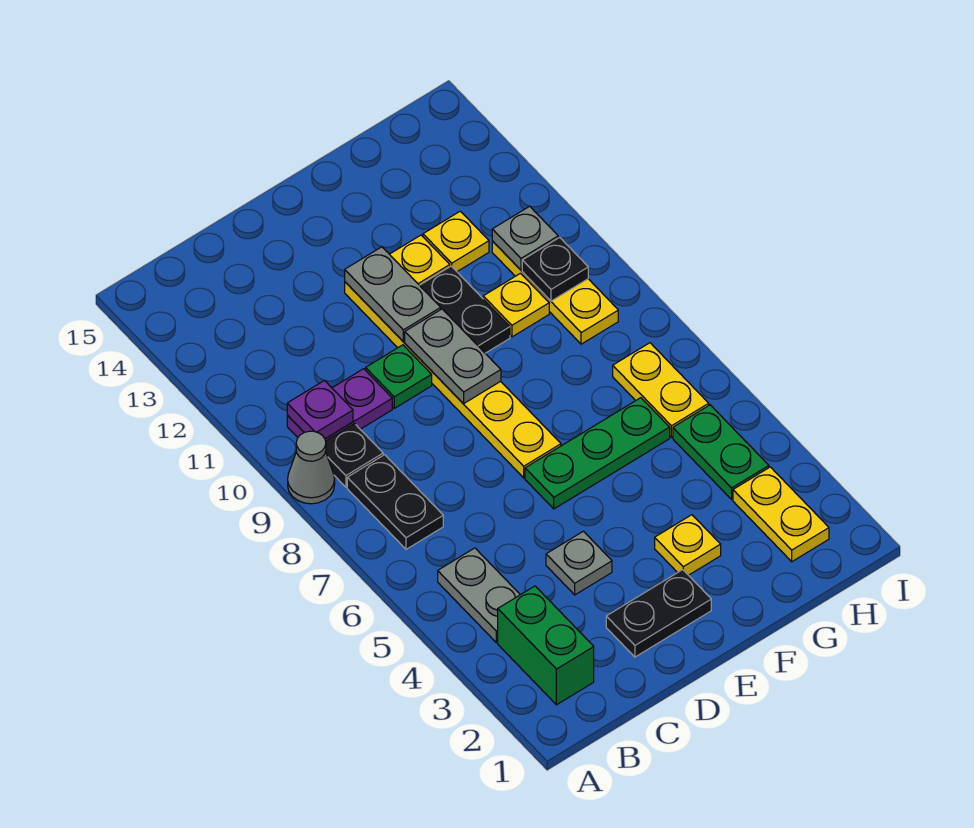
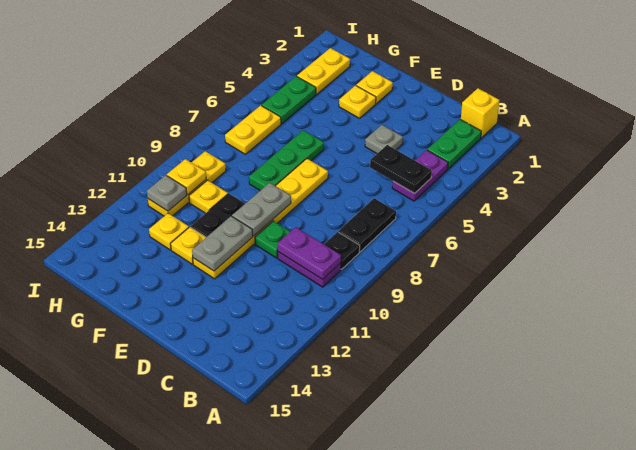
grey 1x1 cone [288,431,335,504] -> none
none -> yellow 1x1 brick [461,88,499,138]
green 1x2 brick [498,586,594,705] -> green 1x2 plate [427,119,481,169]
grey 1x2 plate [438,548,520,643] -> purple 1x2 plate [392,150,448,201]
purple 1x1 plate [287,380,353,439] -> purple 1x2 plate [277,227,341,279]
black 1x2 plate [606,570,711,657] -> black 1x2 plate moved to [370,145,432,193]
green 1x3 plate [525,398,670,509] -> green 1x3 plate turned to [249,130,324,190]
none -> yellow 1x1 plate [356,71,393,104]
black 1x1 plate [522,237,588,301] -> yellow 1x1 plate [167,159,206,194]

